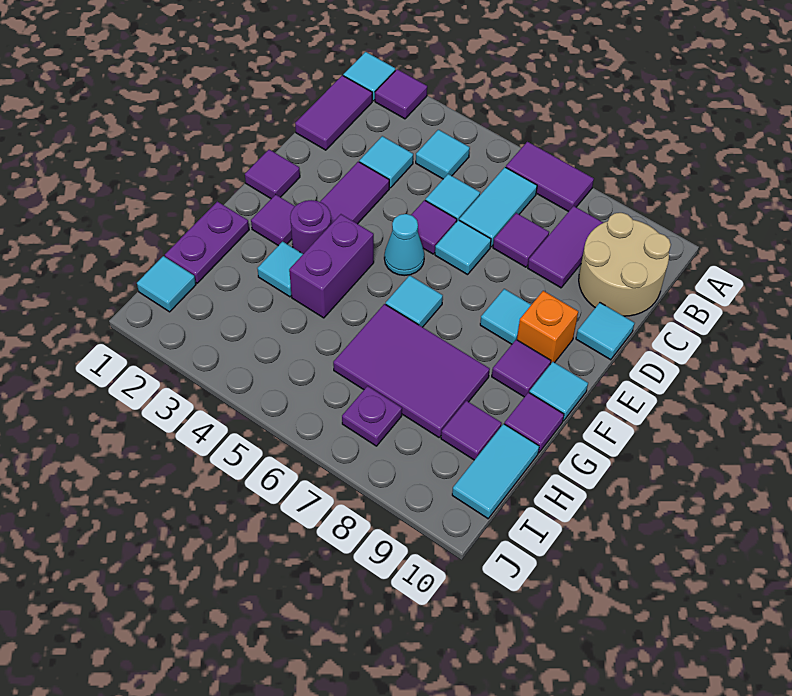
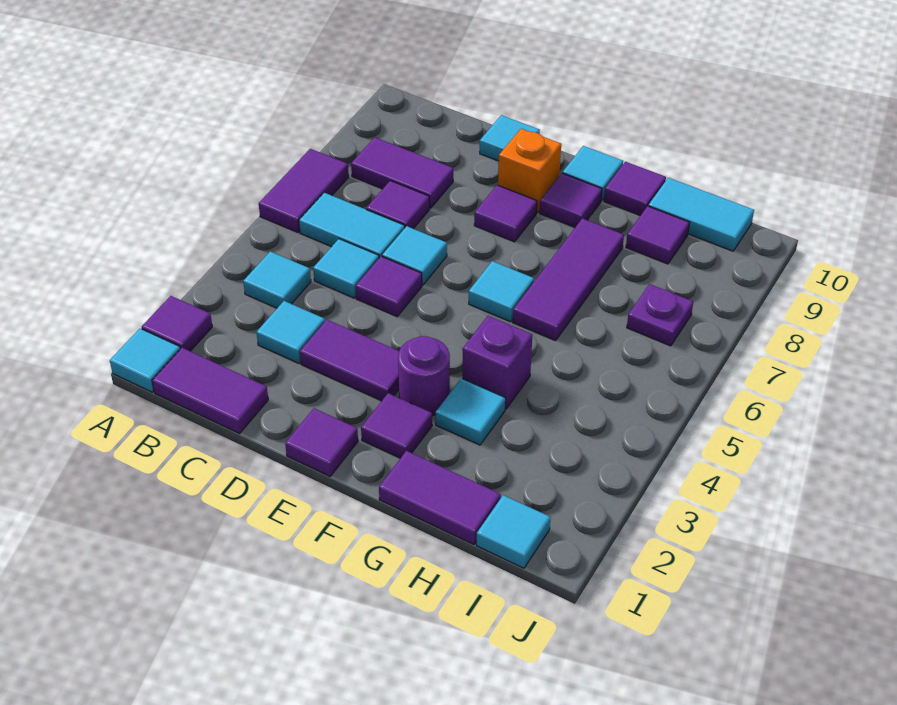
tan 2x2 round brick [579,213,671,316] -> none
cyan 1x1 cone [384,214,424,276] -> none
cyan 1x1 tile [480,289,531,344] -> purple 1x1 tile [474,185,537,242]
purple 1x2 brick [289,214,374,318] -> purple 1x1 brick [462,316,532,409]
purple 1x2 plate [165,201,249,283] -> purple 1x2 tile [379,451,501,545]
purple 2x3 tile [333,304,490,437] -> purple 1x3 tile [513,218,624,341]

